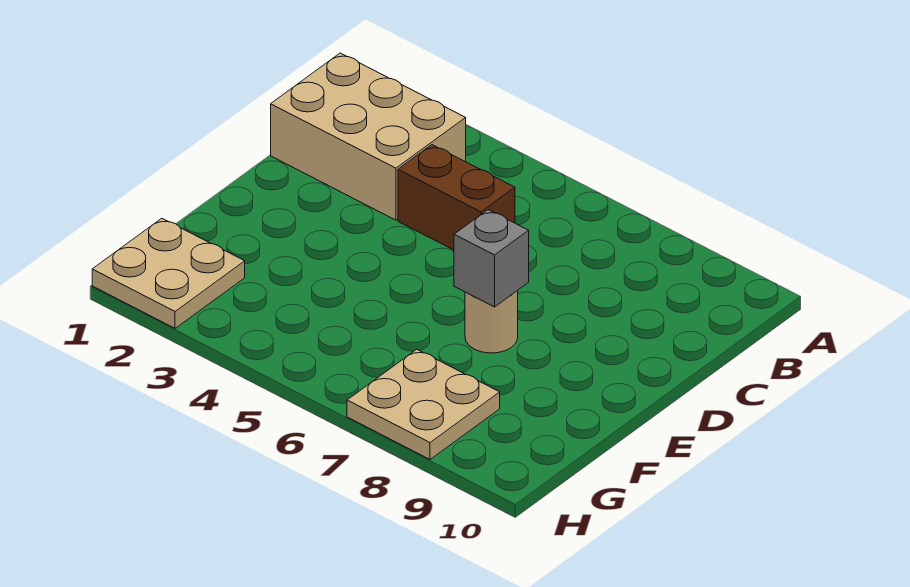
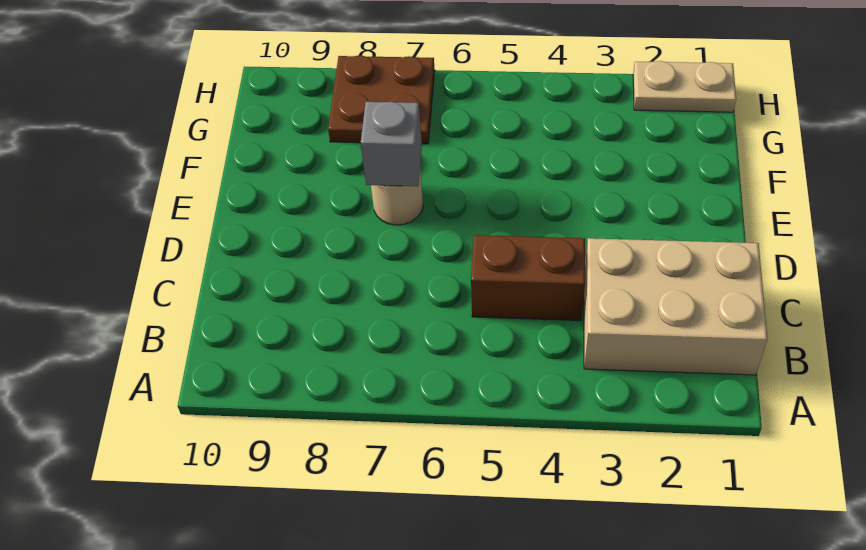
tan 2x2 plate [92,218,245,328] -> tan 1x2 plate [633,61,736,112]
tan 2x2 plate [347,349,500,459] -> brown 2x2 plate [328,56,435,144]

